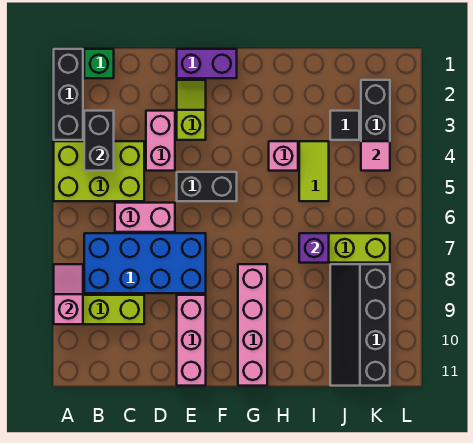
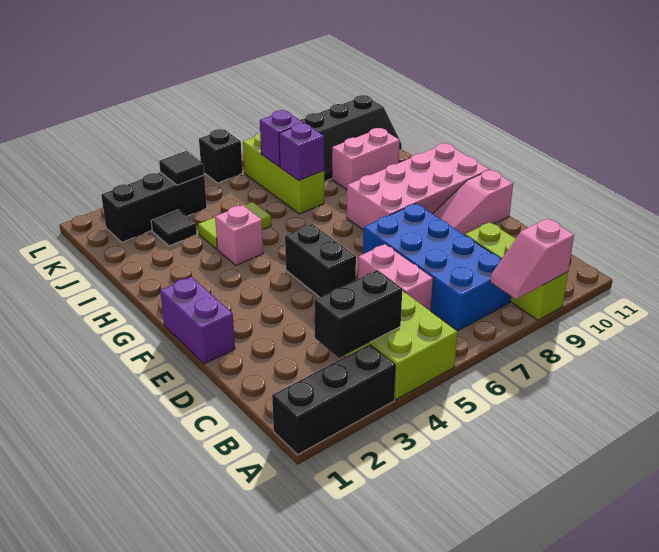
green 1x1 brick [84,49,114,78] -> none
pink 1x2 brick [146,111,175,171] -> pink 1x2 brick moved to [332,128,400,189]
lime 1x2 slope [177,80,206,140] -> none
pink 1x3 brick [177,295,206,386] -> pink 1x3 slope [433,170,513,235]
pink 1x4 brick [238,264,267,386] -> pink 2x4 brick [347,143,489,230]
none -> purple 1x1 brick [260,110,303,167]
pink 1x1 tile [361,141,390,171] -> black 1x1 tile [159,151,204,185]
none -> black 1x1 brick [199,129,242,183]

